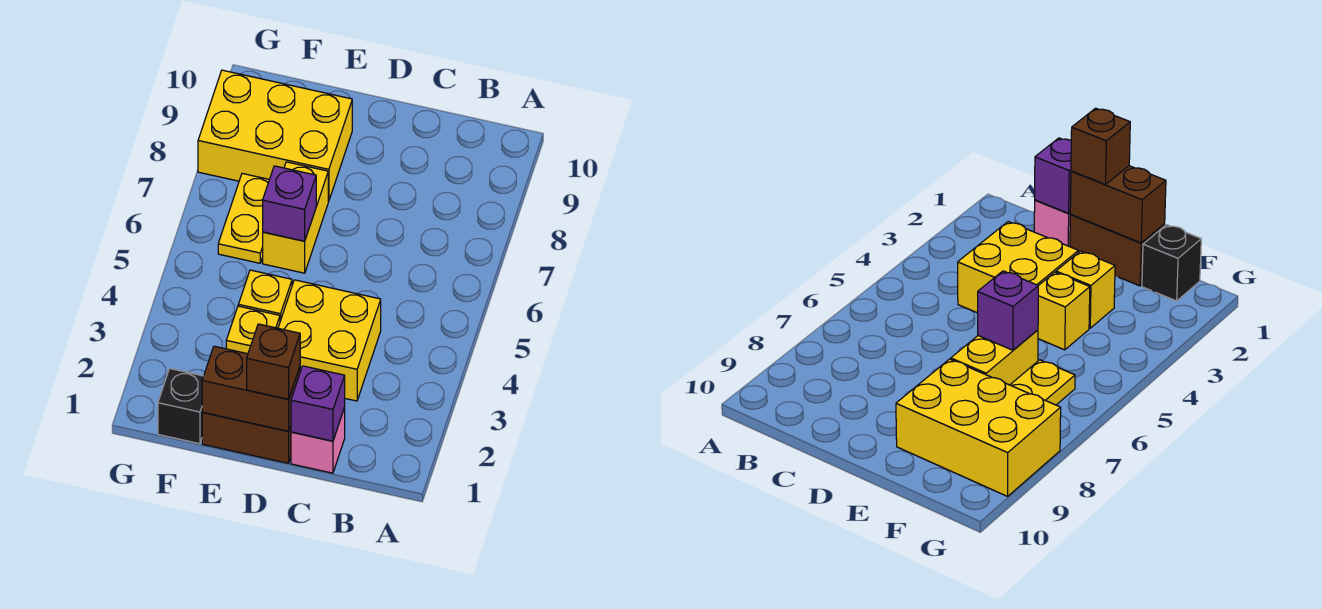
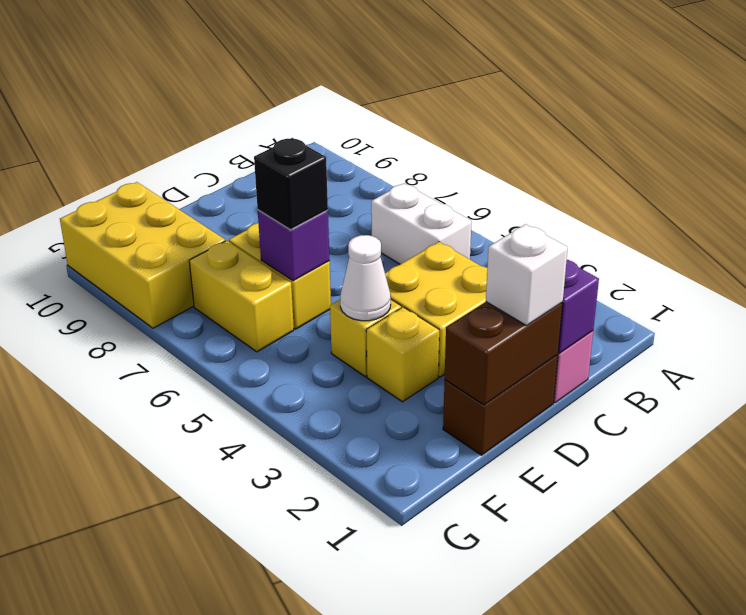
none -> white 1x2 brick [371,183,472,264]
brown 1x1 brick [247,324,300,399] -> white 1x1 brick [486,224,568,326]
none -> white 1x1 cone [340,235,391,321]
yellow 2x3 brick [198,70,352,201] -> yellow 2x3 brick turned to [60,182,225,328]
black 1x1 brick [158,369,204,444] -> black 1x1 brick moved to [254,138,328,230]
yellow 1x2 plate [218,174,269,263] -> yellow 1x2 brick [189,241,294,352]

